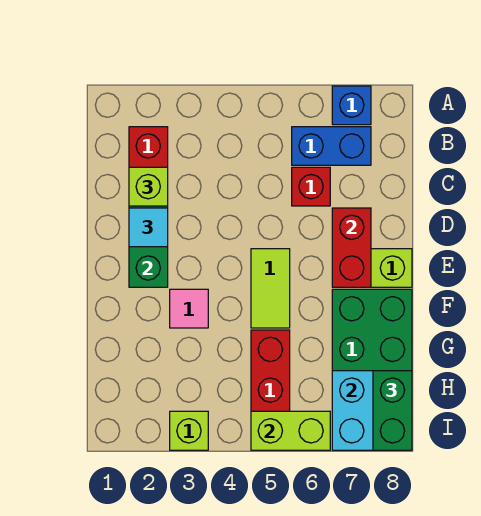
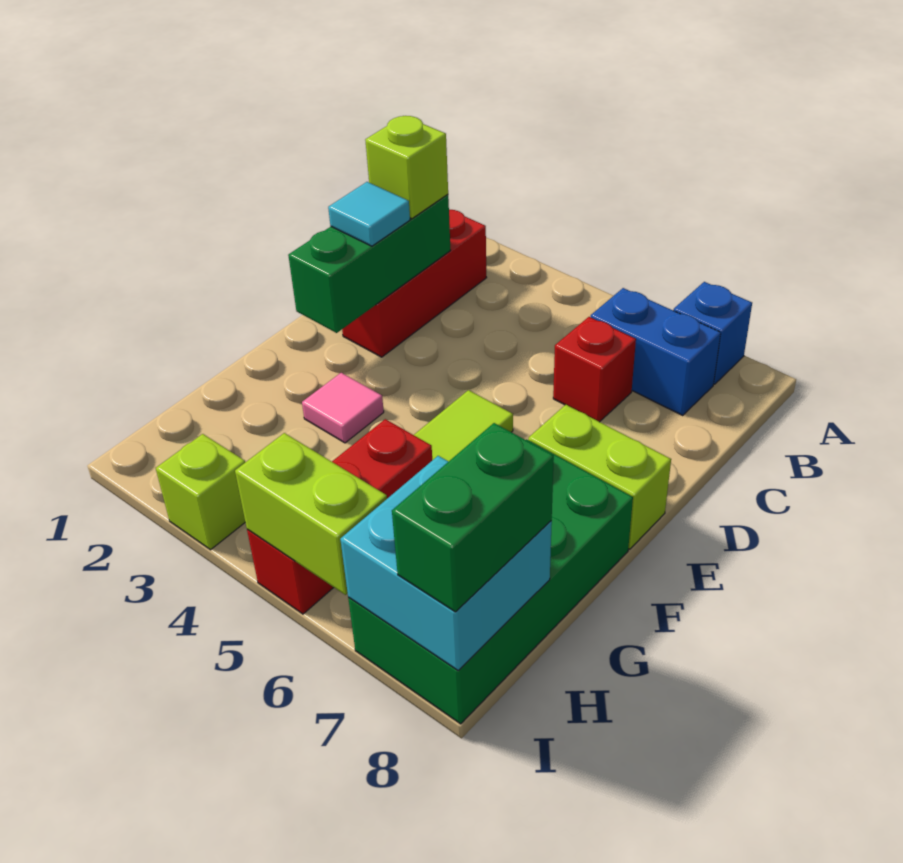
red 1x2 brick [332,208,371,287] -> none

